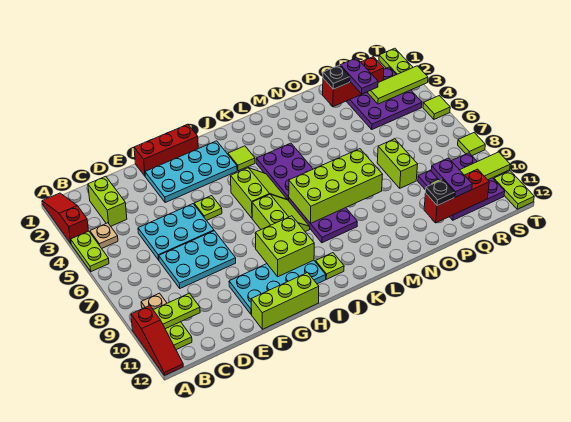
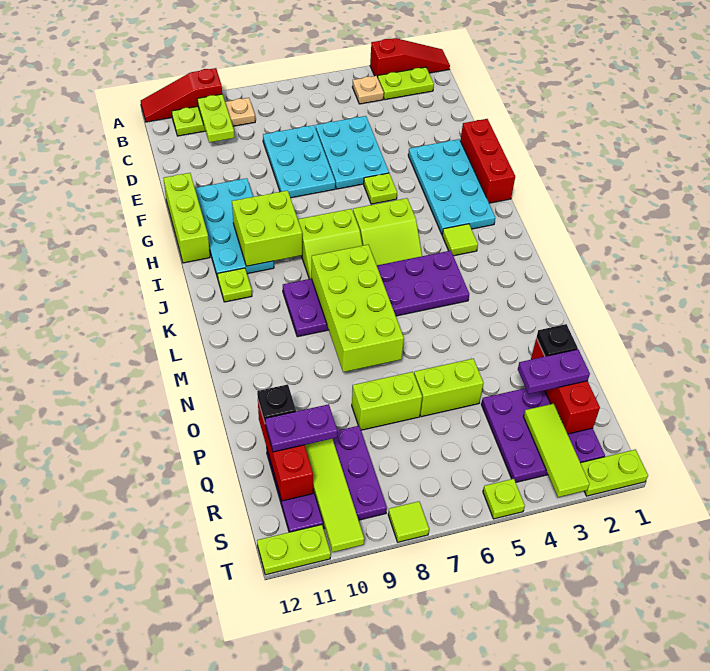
lime 1x2 plate [71,231,109,272] -> lime 1x2 plate moved to [378,67,434,100]
lime 1x2 brick [88,176,127,226] -> lime 1x2 brick moved to [414,359,483,417]
lime 1x1 tile [423,96,450,119] -> lime 1x1 plate [483,479,525,519]

